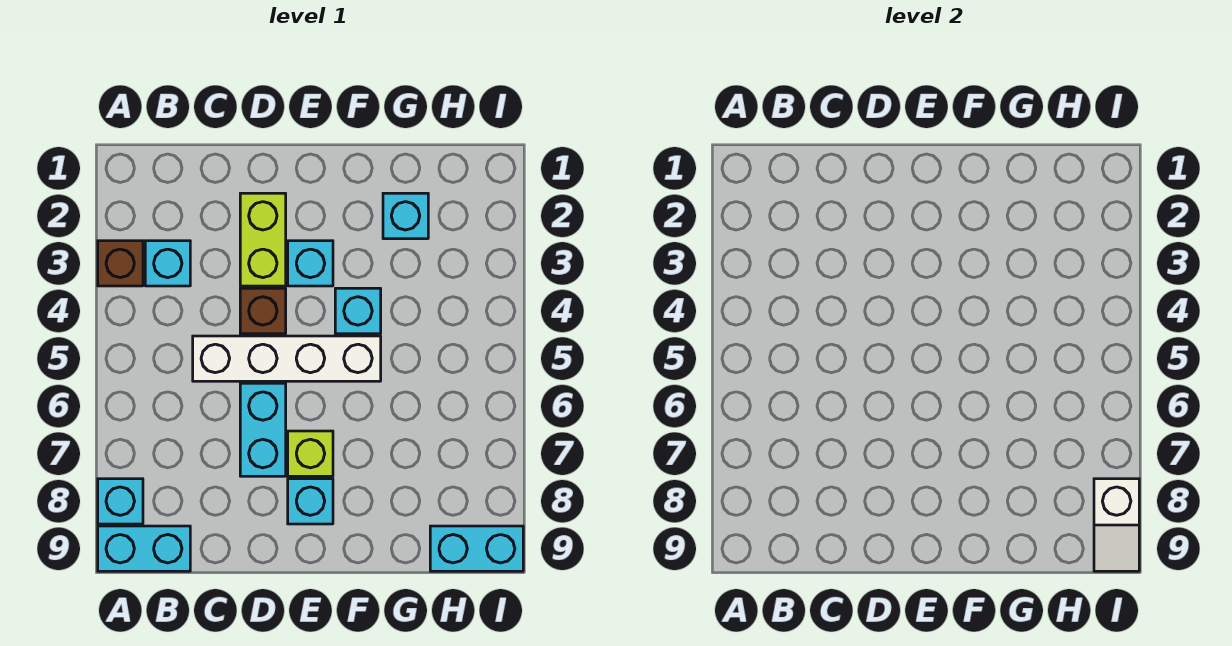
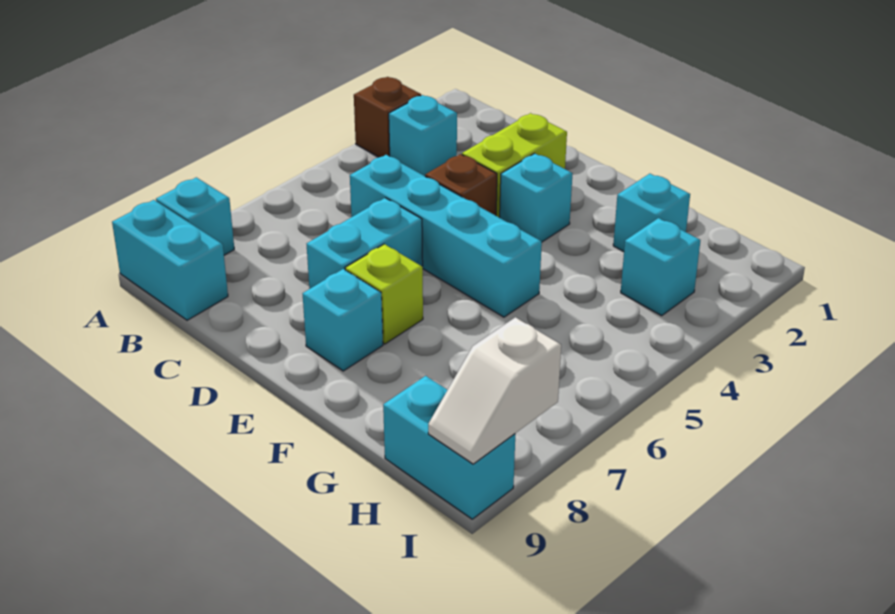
white 1x4 brick [193,336,381,381] -> cyan 1x4 brick [350,155,542,317]
cyan 1x1 brick [335,288,381,334] -> cyan 1x1 brick moved to [621,218,700,316]

